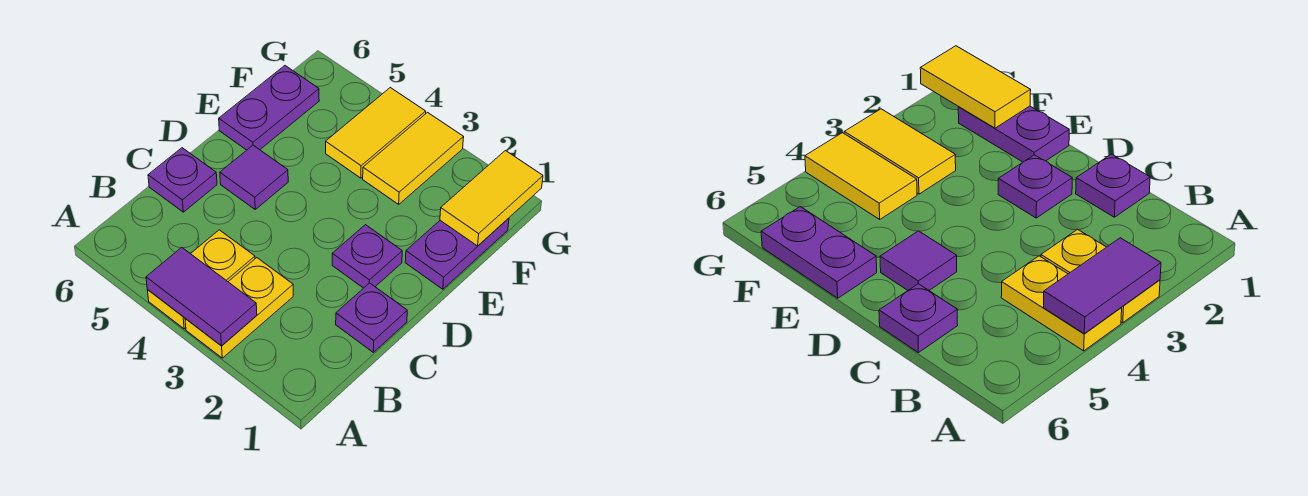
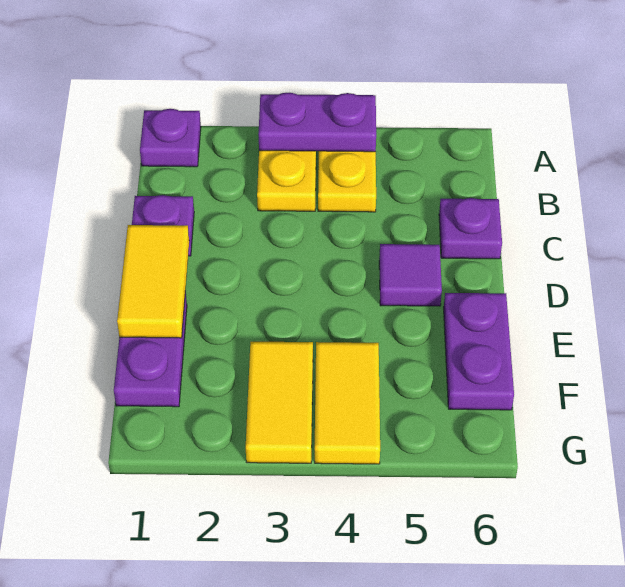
purple 1x2 tile [146,247,257,346] -> purple 1x2 plate [258,93,376,152]
purple 1x1 plate [332,225,402,288] -> purple 1x1 plate moved to [140,109,201,167]
yellow 1x2 tile [440,151,543,246] -> yellow 1x2 tile moved to [117,225,189,338]

